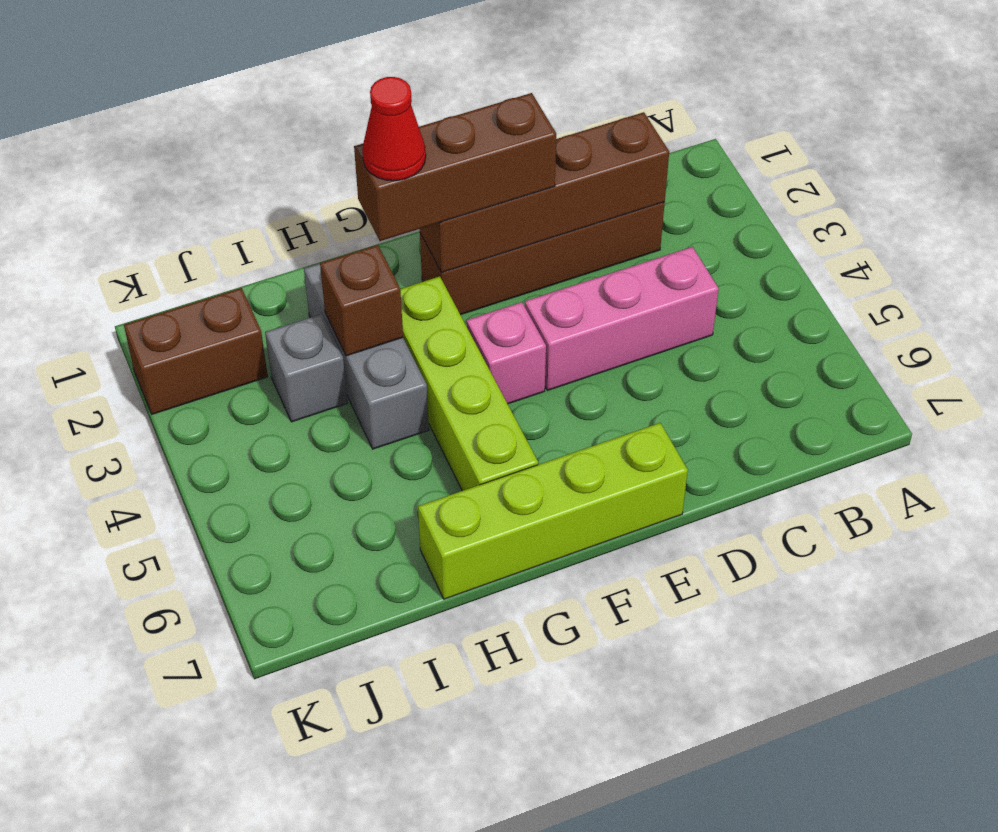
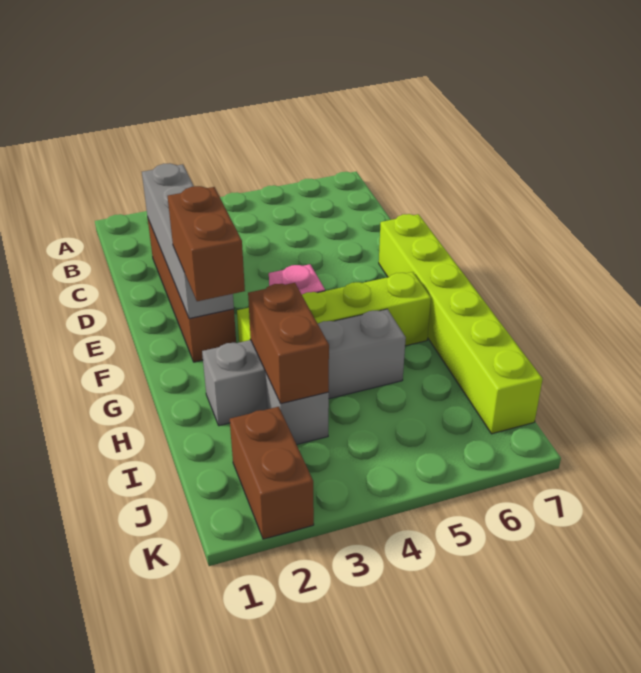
brown 1x4 brick [420,112,669,273] -> grey 1x4 brick [142,163,234,319]
pink 1x3 brick [525,247,719,390] -> none
brown 1x3 brick [354,93,556,241] -> brown 1x2 brick [168,186,245,301]
lime 1x4 brick [418,423,688,599] -> lime 1x6 brick [379,214,543,434]
red 1x1 cone [362,77,426,181] -> none
grey 1x3 brick [304,264,429,449] -> grey 1x4 brick [202,309,406,426]
brown 1x1 brick [320,245,403,356] -> brown 1x2 brick [248,283,329,404]

